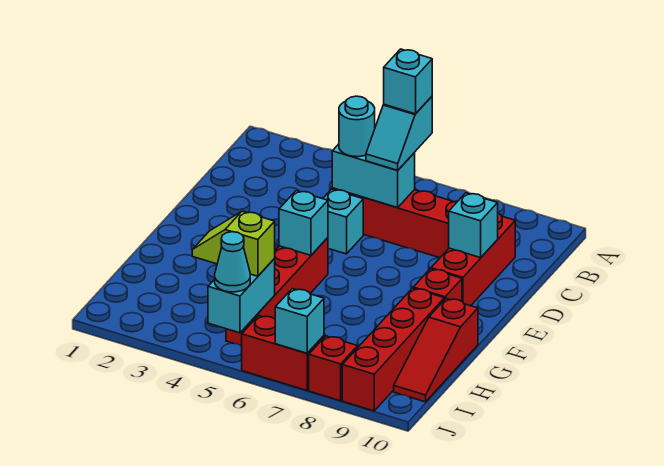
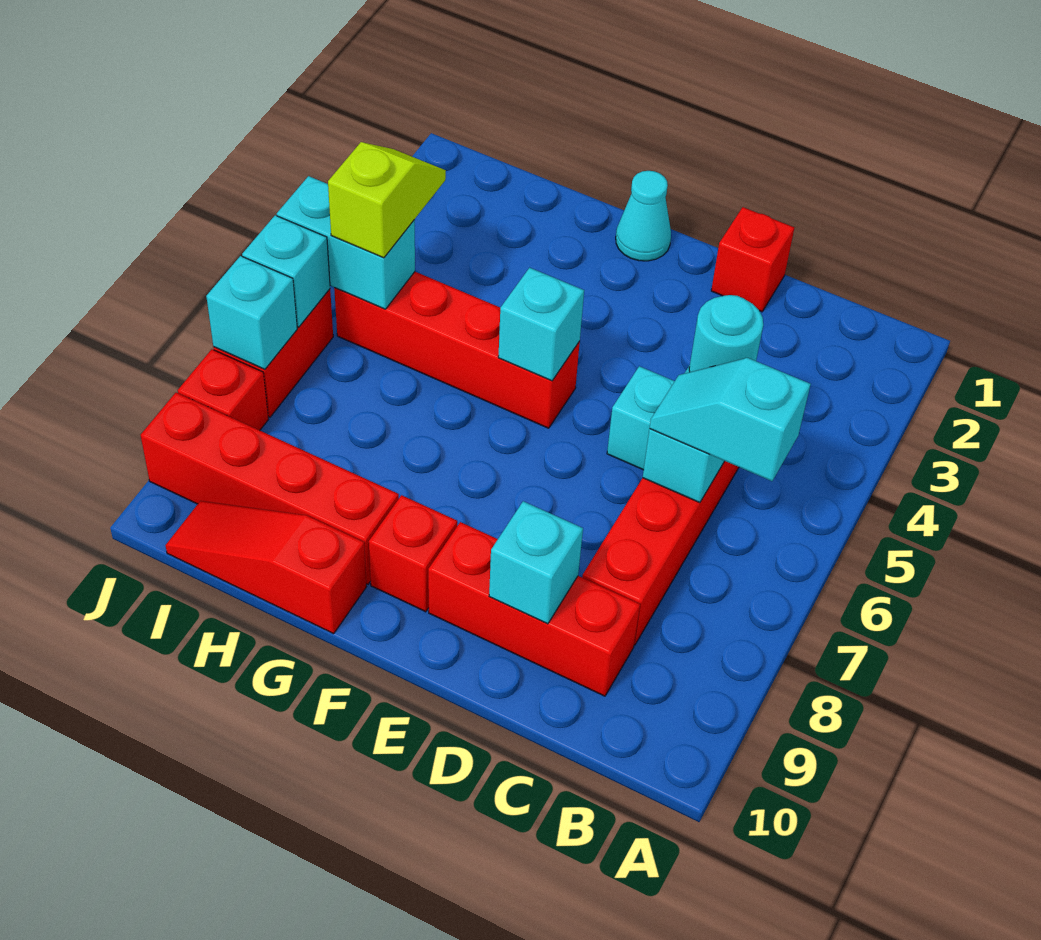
cyan 1x1 brick [384,49,432,114] -> cyan 1x1 brick moved to [242,215,330,327]
none -> red 1x1 brick [711,207,794,312]
cyan 1x1 cone [215,232,250,292] -> cyan 1x1 cone moved to [616,171,671,261]

